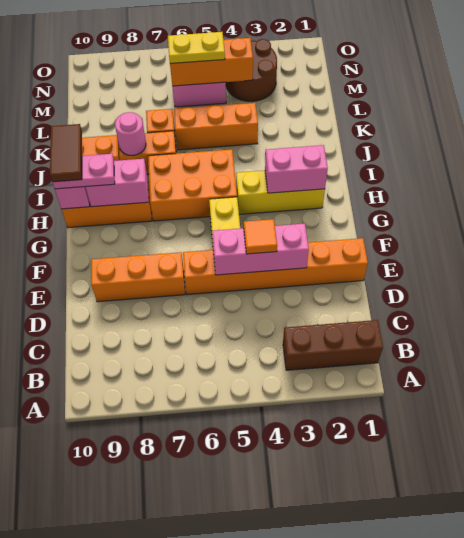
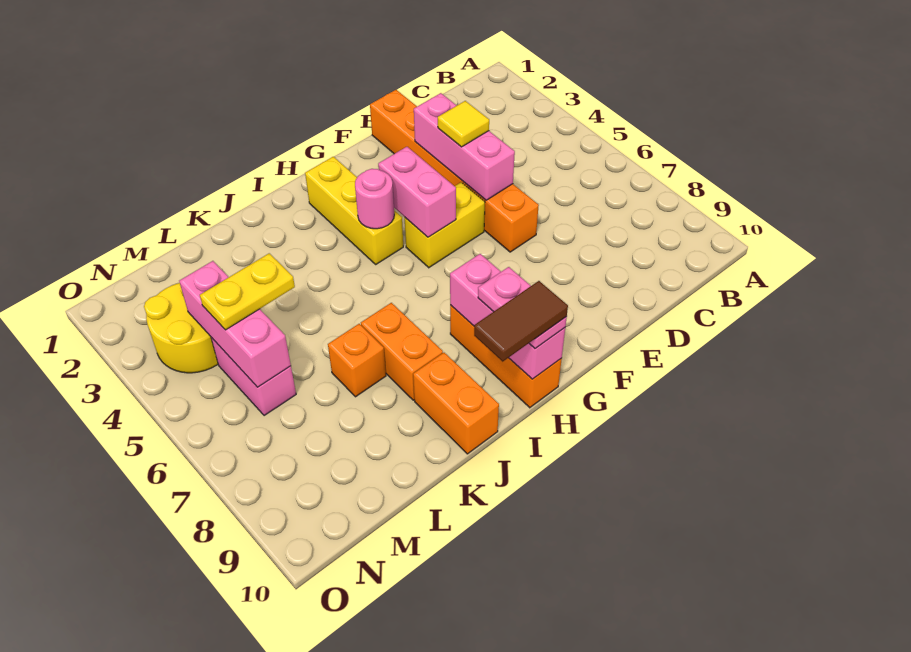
brown 1x3 brick [283,320,383,370] -> none
orange 1x1 tile [244,219,277,254] -> yellow 1x1 tile [438,101,489,147]
orange 1x3 brick [91,252,185,302] -> none
pink 1x2 brick [265,145,328,193] -> pink 1x2 brick moved to [378,147,456,237]
orange 2x3 brick [148,149,237,221] -> none
pink 1x1 round brick [115,112,146,155] -> pink 1x1 round brick moved to [355,169,394,229]
orange 1x3 brick [174,103,258,150] -> none
brown 2x2 round brick [226,39,277,101] -> yellow 2x2 round brick [144,283,218,373]
orange 1x3 brick [170,38,253,86] -> pink 1x3 brick [179,261,291,387]
yellow 1x2 plate [168,32,225,63] -> yellow 1x2 plate turned to [200,253,295,330]

